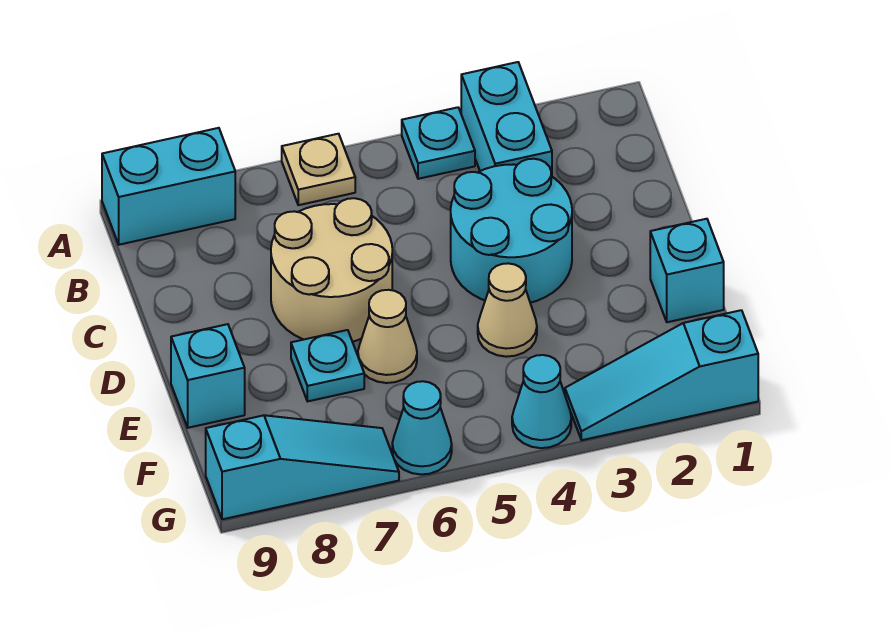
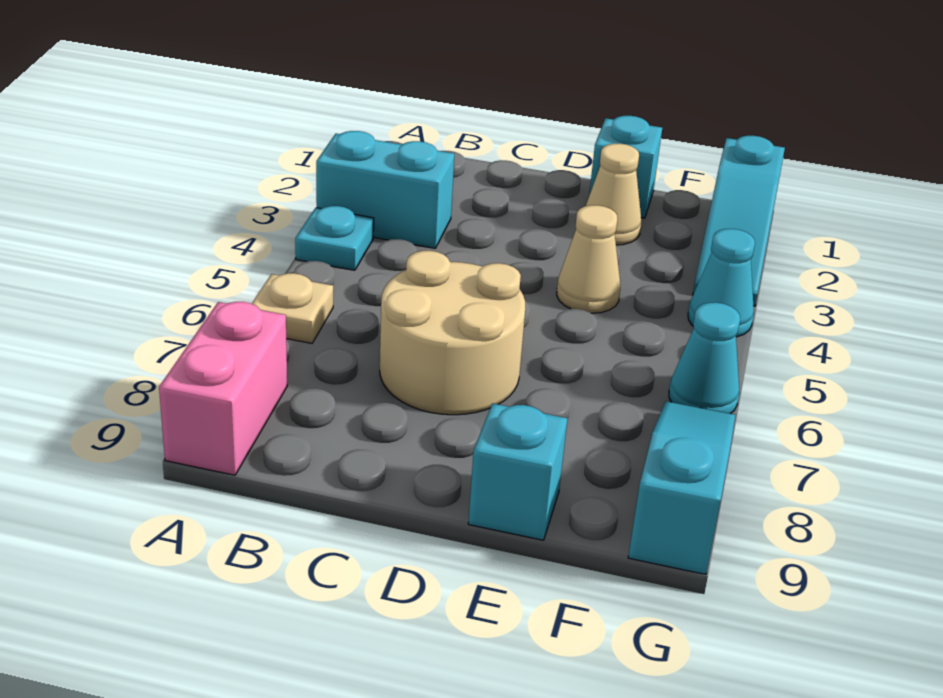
cyan 1x2 brick [102,128,235,245] -> pink 1x2 brick [159,302,287,475]
cyan 2x2 round brick [451,159,572,303] -> none
tan 1x1 cone [358,290,417,383] -> tan 1x1 cone moved to [586,144,641,245]
cyan 1x1 plate [291,330,364,401] -> none

